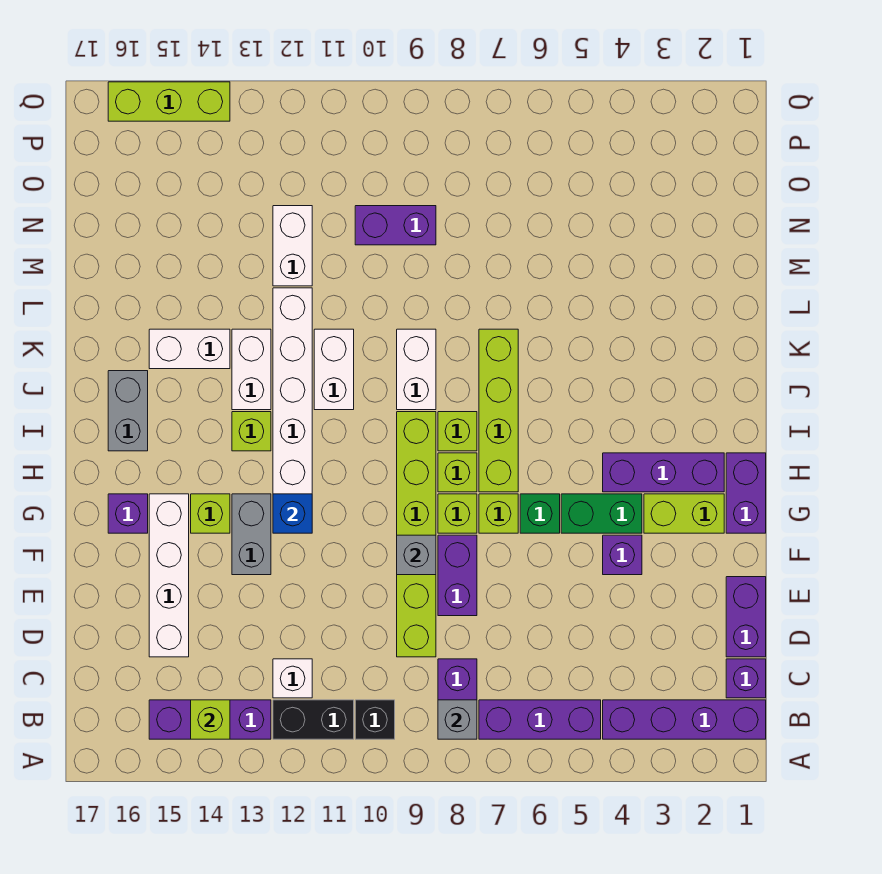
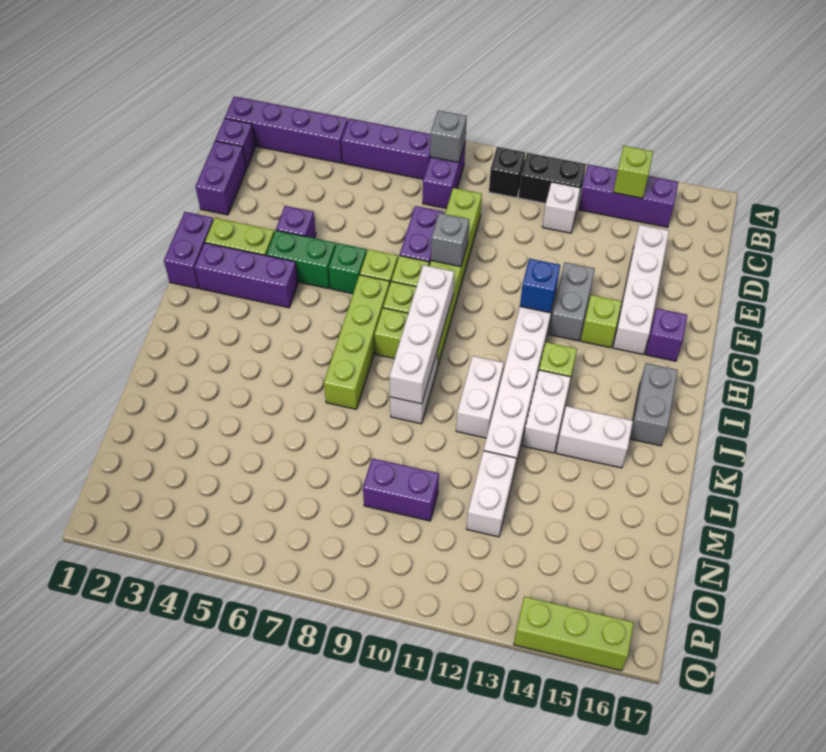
none -> white 1x4 brick [389,265,454,404]

